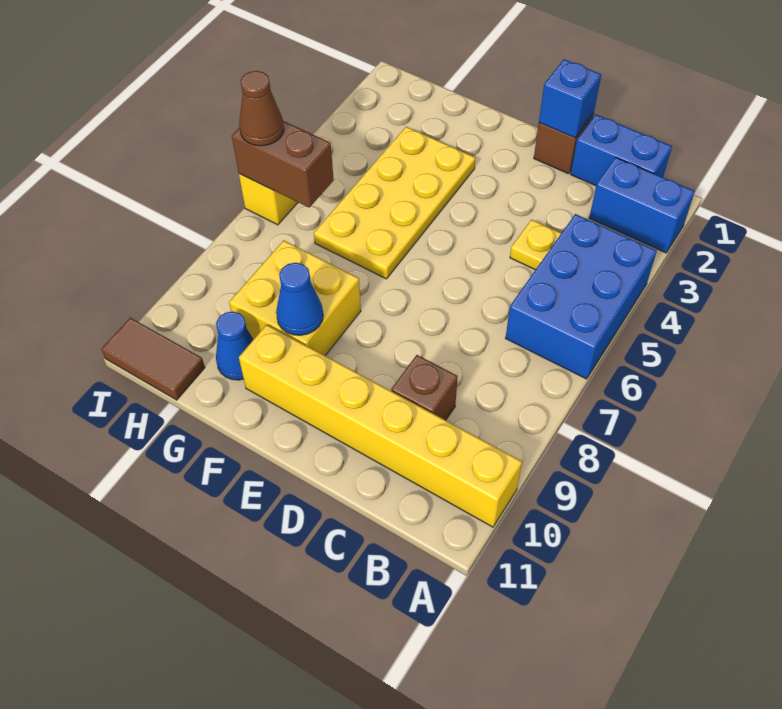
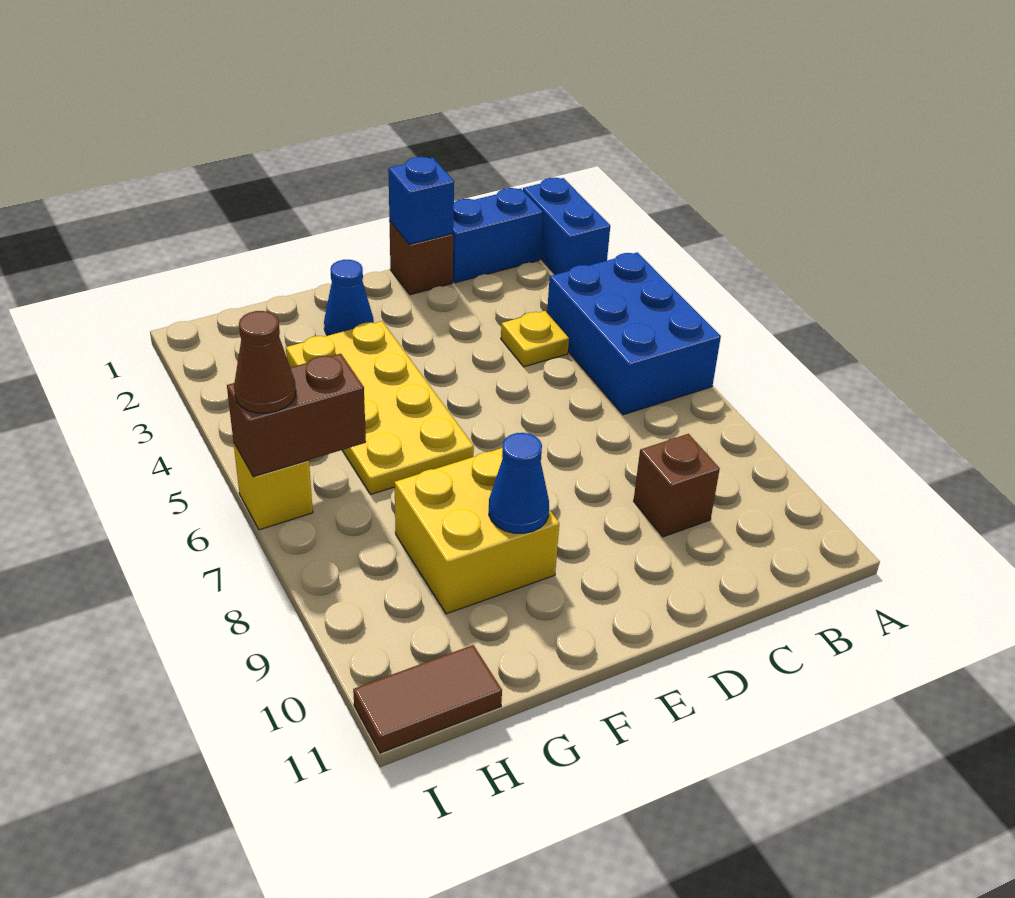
blue 1x2 brick [589,157,695,253] -> blue 1x2 brick turned to [523,178,610,275]
yellow 1x6 brick [239,325,522,527] -> none
blue 1x1 cone [216,311,254,380] -> blue 1x1 cone moved to [324,260,374,336]

